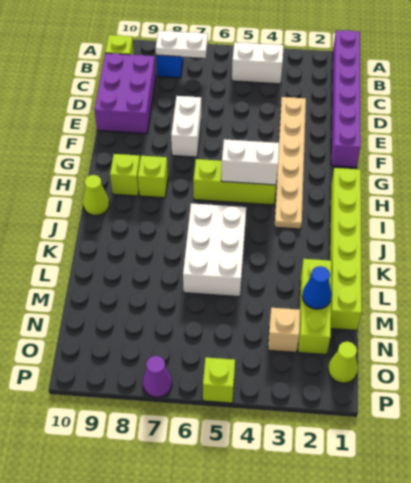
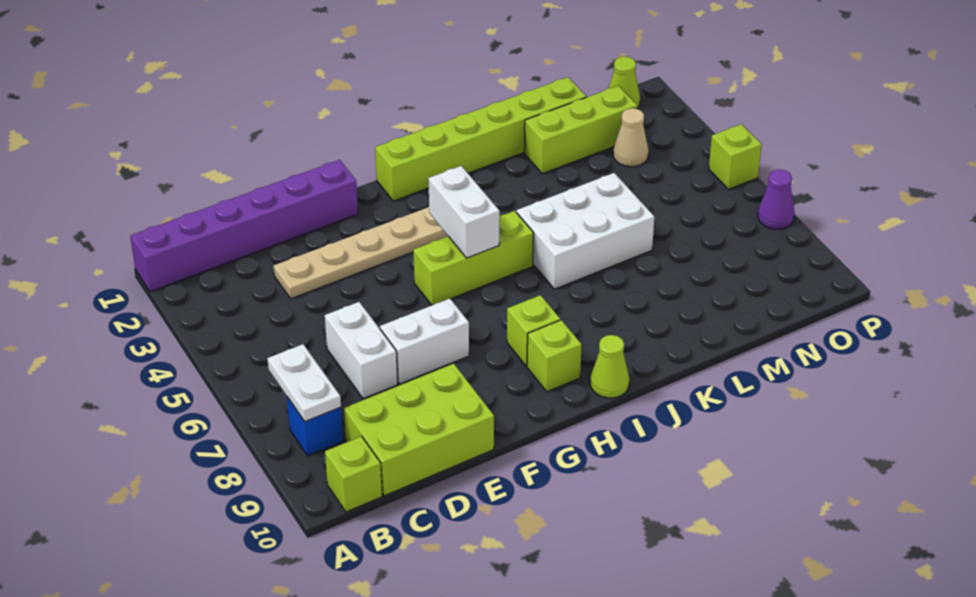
white 1x2 brick [232,42,284,84] -> white 1x2 brick moved to [325,302,398,399]
purple 2x3 brick [94,53,156,134] -> lime 2x3 brick [344,364,494,496]
lime 1x3 brick [193,159,276,205] -> lime 1x3 brick turned to [413,211,534,305]
blue 1x1 cone [302,266,332,309] -> none
tan 1x1 brick [268,308,300,352] -> tan 1x1 cone [613,108,649,167]

